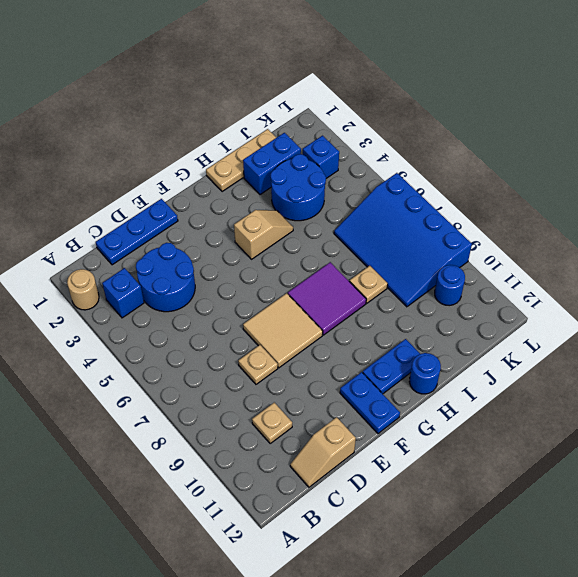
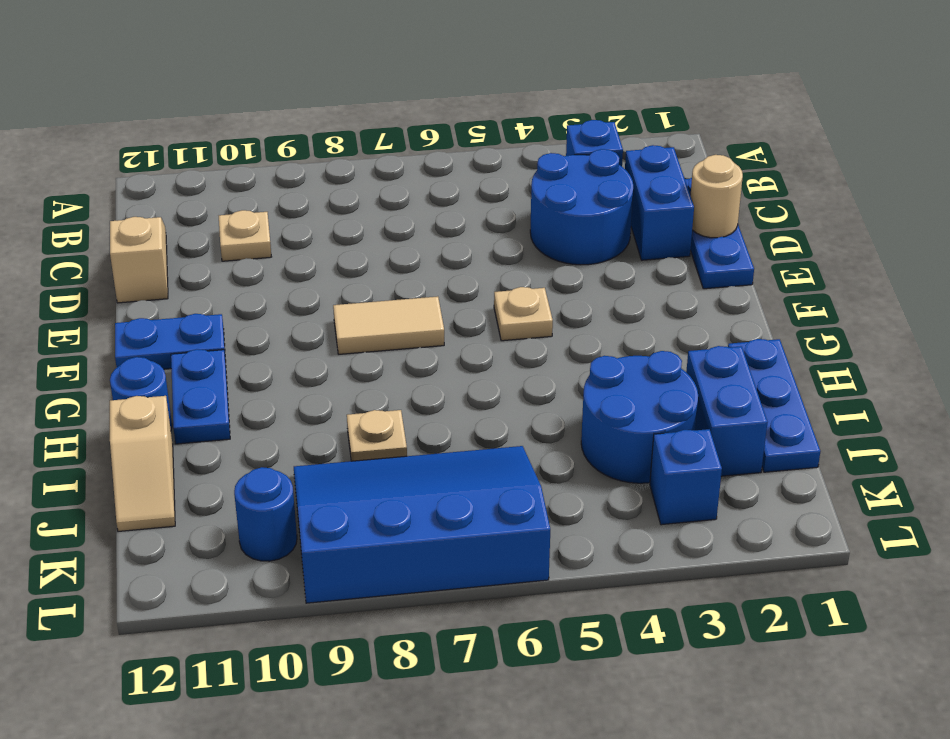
tan 1x1 round brick [67,269,99,310] -> tan 1x1 round brick moved to [690,155,743,238]
none -> blue 1x2 brick [625,145,694,260]
tan 1x1 plate [238,345,278,384] -> tan 1x1 plate moved to [494,287,553,341]
tan 2x2 tile [243,293,323,368] -> tan 1x2 tile [333,296,444,354]
tan 1x2 slope [234,210,293,259] -> tan 1x2 slope moved to [110,396,175,531]
purple 2x2 tile [288,262,366,335] -> none
tan 1x3 plate [206,129,276,192] -> blue 1x3 plate [728,339,820,472]

